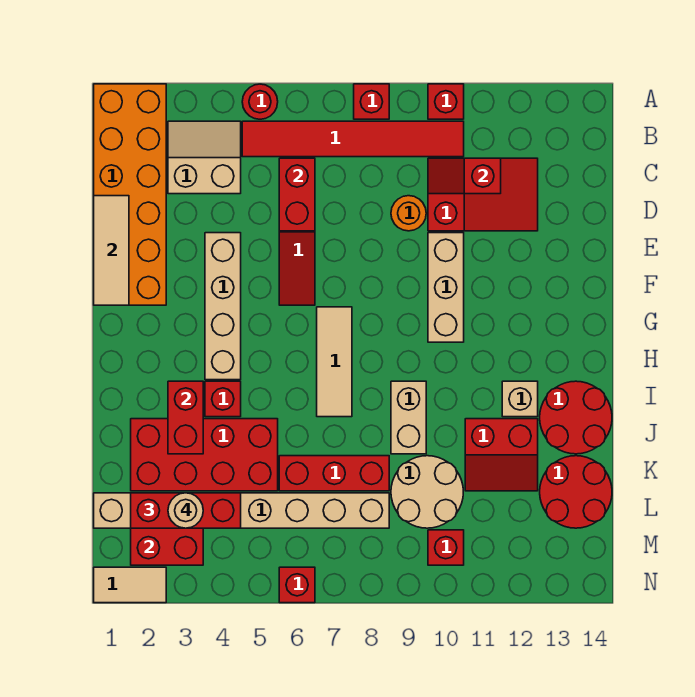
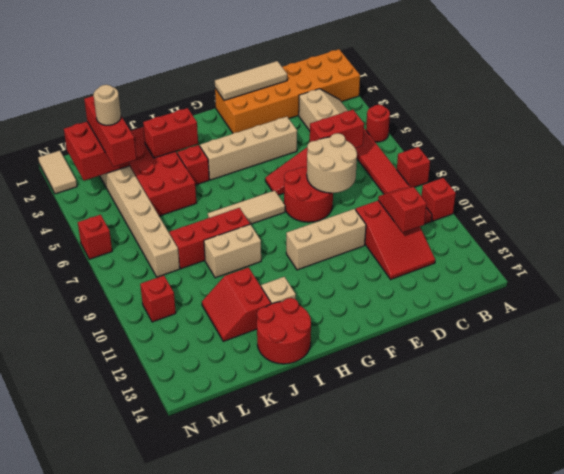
orange 1x1 round brick [391,196,426,231] -> none
red 1x3 brick [279,456,389,491] -> red 1x3 brick turned to [170,208,250,269]
tan 2x2 round brick [391,456,463,528] -> tan 2x2 round brick moved to [307,133,357,193]
red 2x2 round brick [540,456,612,528] -> red 2x2 round brick moved to [284,167,333,222]

